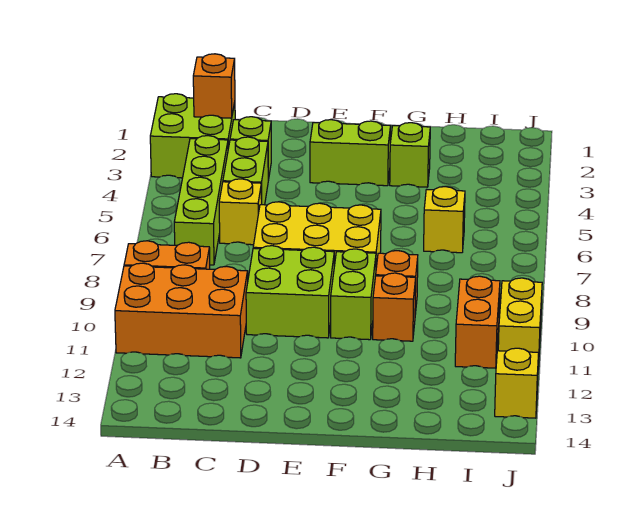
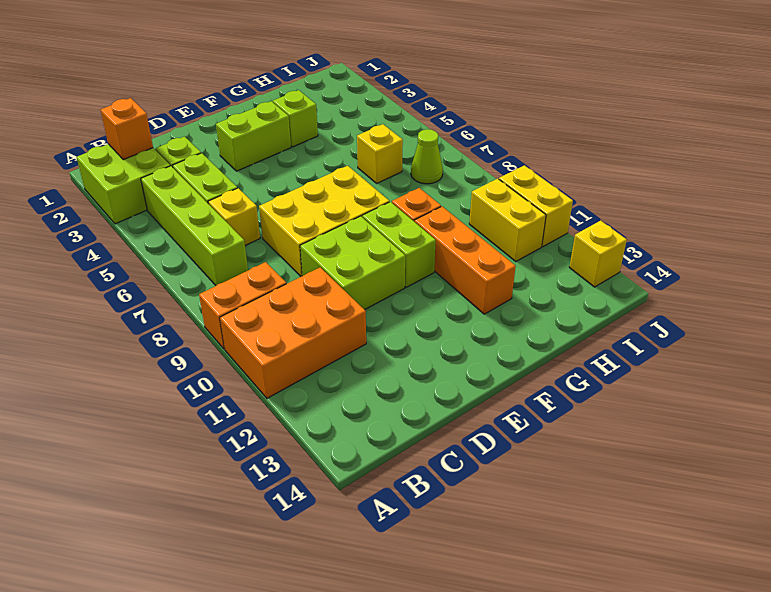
orange 1x1 brick [373,273,416,341] -> orange 1x3 brick [415,206,516,314]
none -> lime 1x1 cone [411,129,443,184]
orange 1x2 brick [455,276,500,368] -> yellow 1x2 brick [469,179,546,261]

